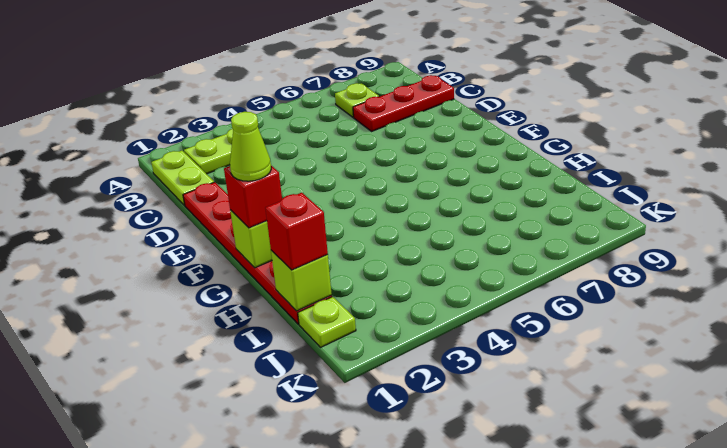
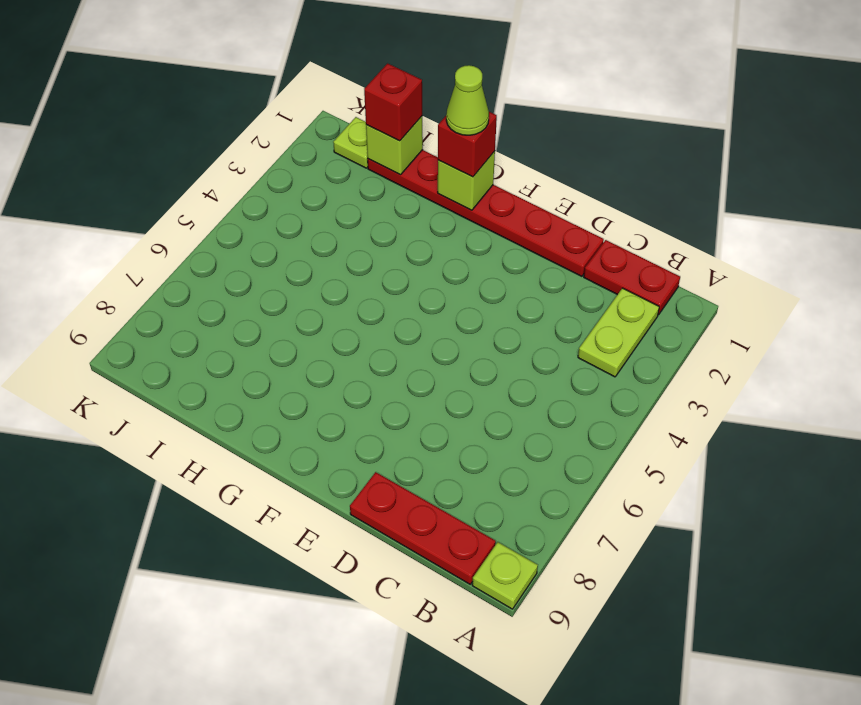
lime 1x2 plate [151,151,214,205] -> red 1x2 plate [584,240,680,315]
lime 1x1 plate [335,83,379,117] -> lime 1x1 plate moved to [472,542,538,609]
red 1x3 plate [353,75,454,131] -> red 1x3 plate turned to [350,472,496,584]

